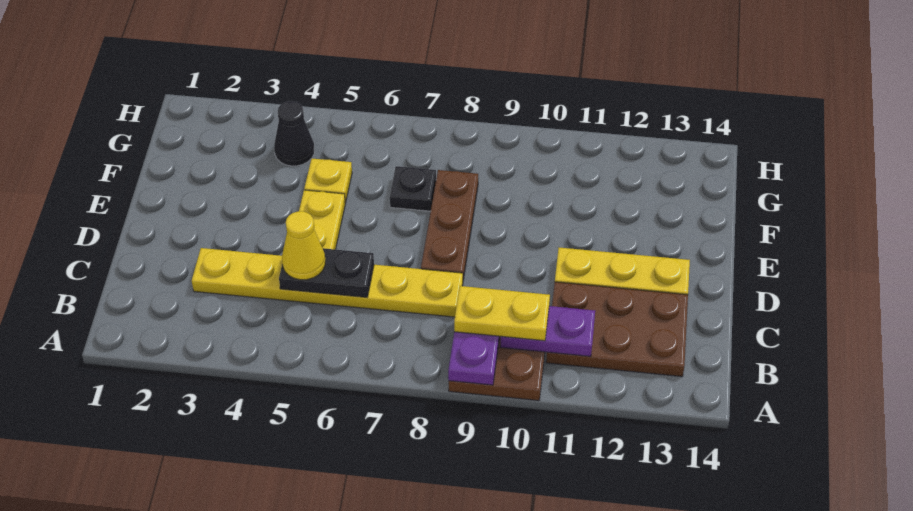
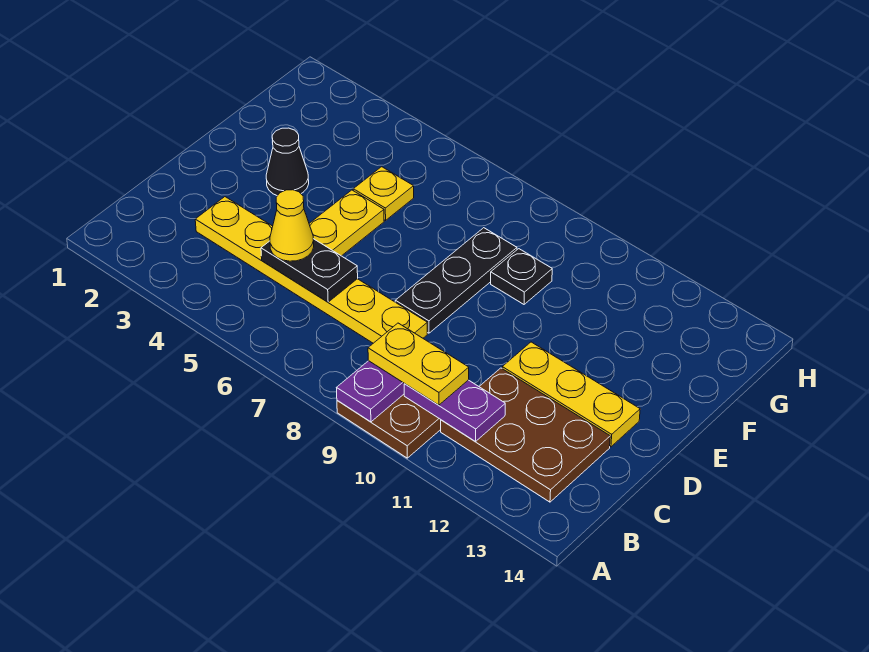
brown 1x3 plate [421,170,478,280] -> black 1x3 plate [395,228,517,333]
black 1x1 plate [390,166,436,211] -> black 1x1 plate moved to [491,249,552,304]
black 1x1 cone [274,101,314,166] -> black 1x1 cone moved to [266,128,309,196]

